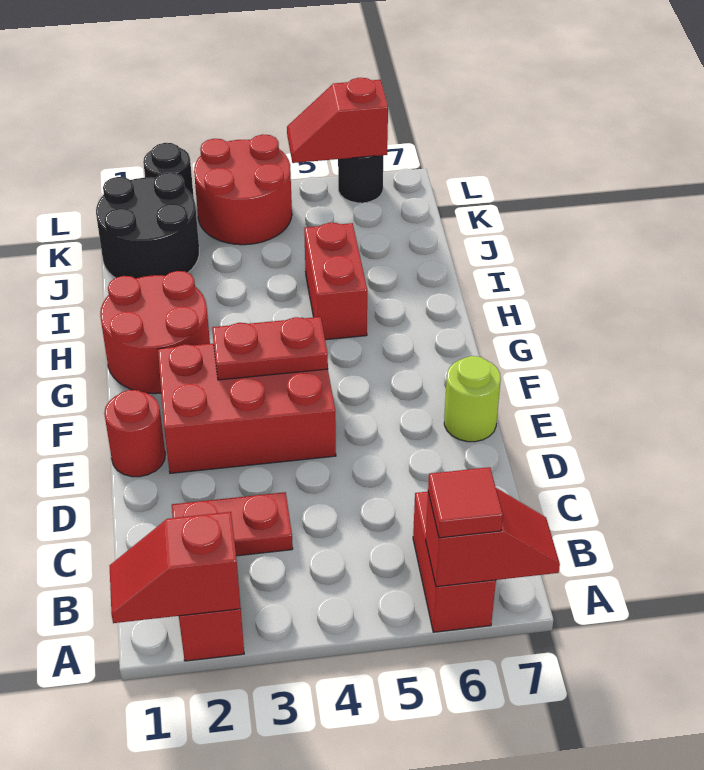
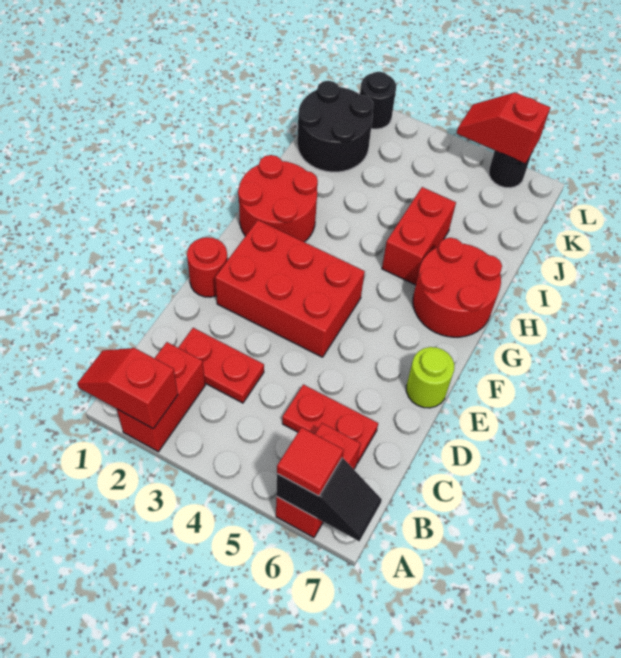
red 1x2 slope [426,488,560,587] -> black 1x2 slope [276,458,382,541]
red 1x2 plate [212,317,328,380] -> red 1x2 plate moved to [282,384,378,463]
red 2x2 round brick [194,134,292,245] -> red 2x2 round brick moved to [413,238,502,337]

